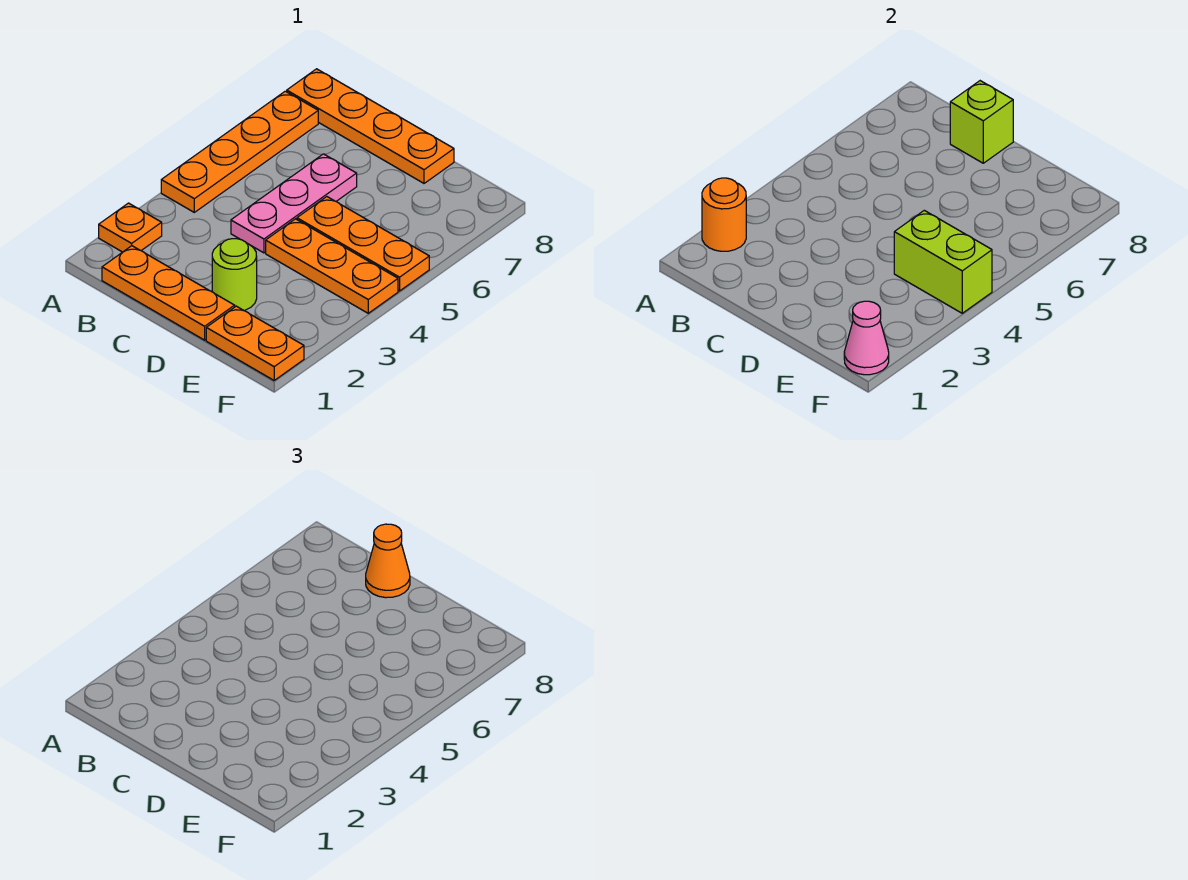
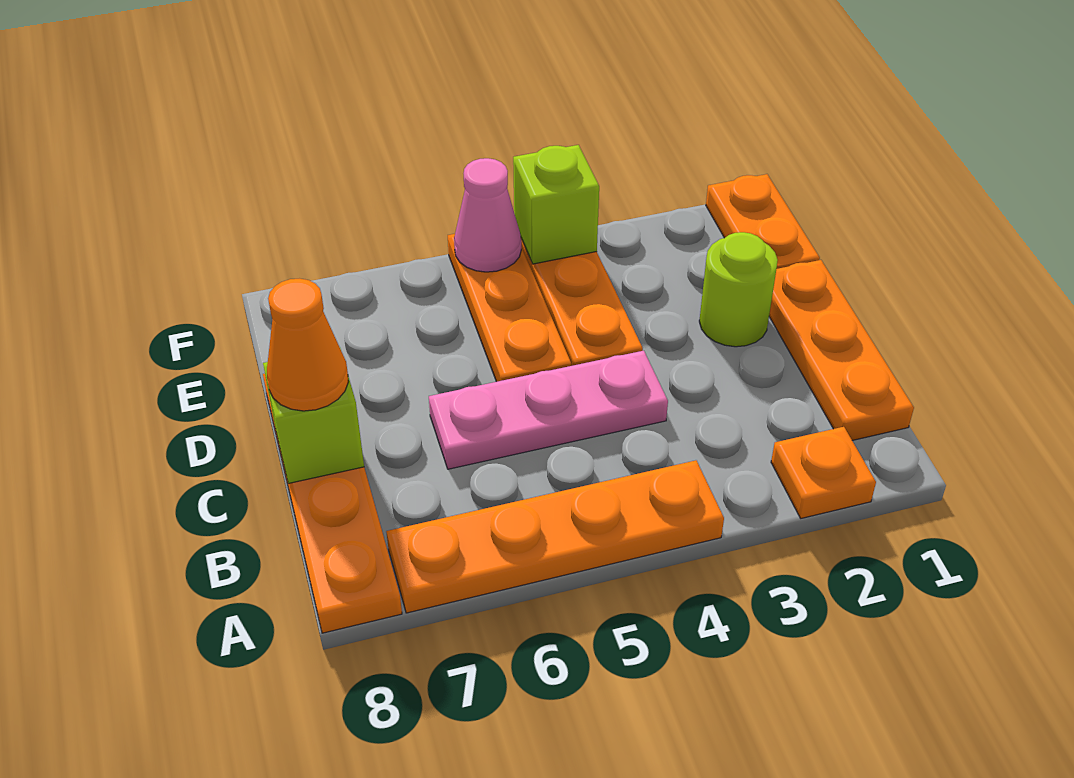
orange 1x1 round brick [702,178,746,251] -> none
lime 1x2 brick [894,210,992,313] -> lime 1x1 brick [513,145,599,264]
pink 1x1 cone [844,301,889,375] -> pink 1x1 cone moved to [454,158,521,272]

